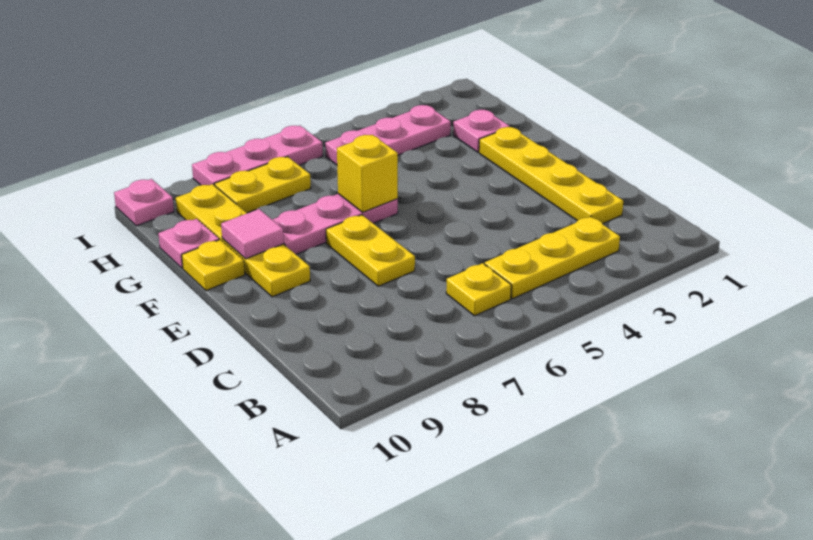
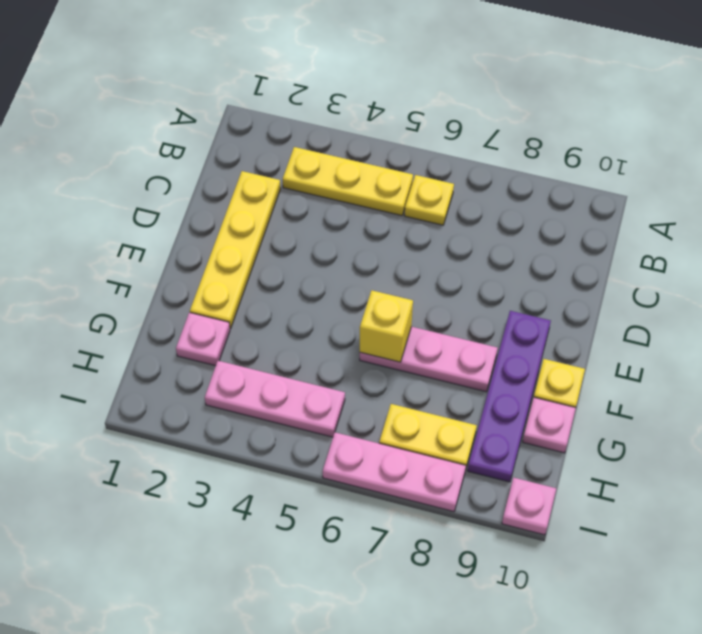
yellow 1x2 plate [326,215,415,286] -> none
yellow 1x4 plate [176,184,310,297] -> purple 1x4 plate [468,311,551,482]
pink 1x1 tile [221,209,284,259] -> none

